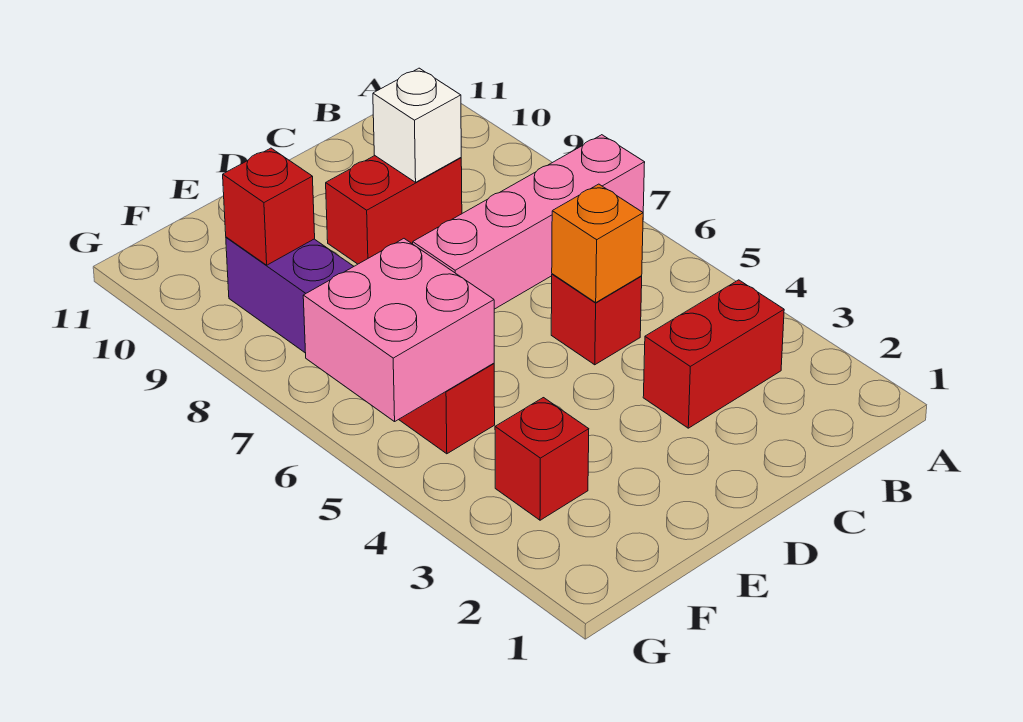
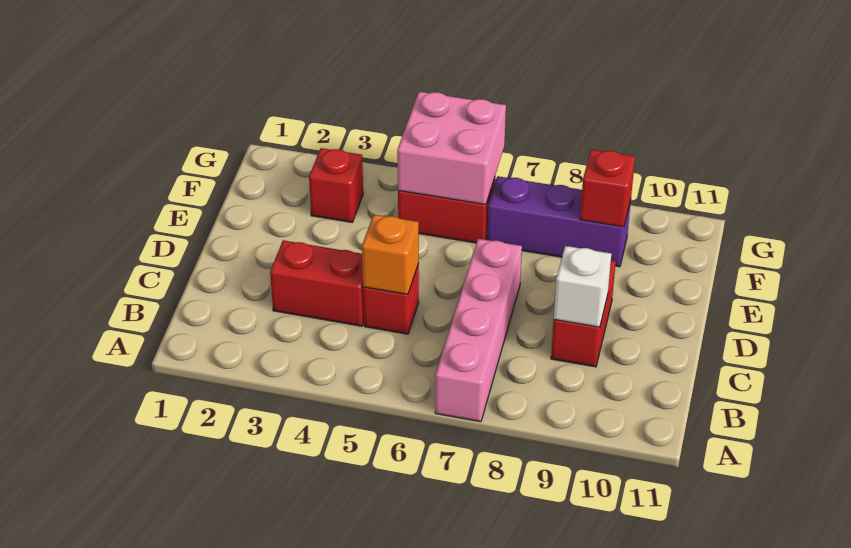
red 1x2 brick [643,280,784,428] -> red 1x2 brick turned to [270,240,364,326]

